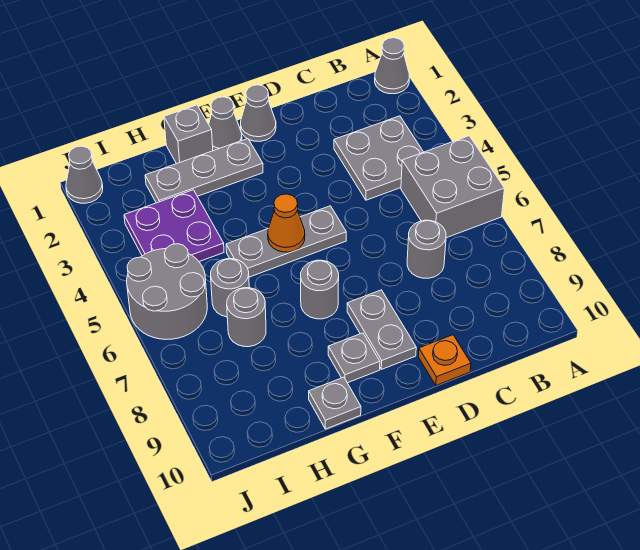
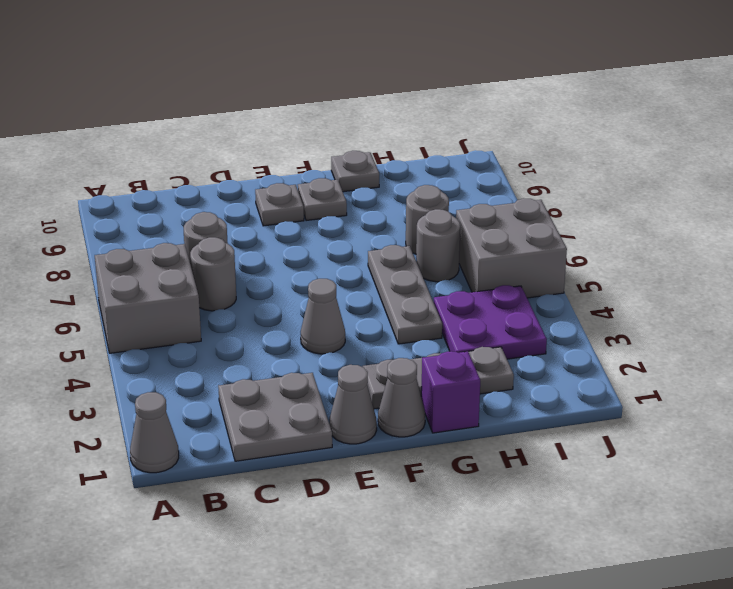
grey 2x2 plate [334,116,423,200] -> grey 2x2 plate moved to [218,373,332,461]
orange 1x1 plate [418,335,471,385] -> none
grey 1x3 plate [226,206,346,277] -> grey 1x3 plate turned to [368,245,442,344]
grey 1x2 plate [347,290,416,369] -> grey 1x1 plate [255,183,304,226]
orange 1x1 cone [268,194,305,252] -> none
grey 1x1 round brick [301,260,339,319] -> grey 1x1 round brick moved to [190,237,236,311]
grey 1x1 brick [164,105,213,164] -> purple 1x1 brick [421,351,480,433]
grey 2x2 round brick [127,244,207,339] -> grey 2x2 brick [456,198,567,298]
grey 1x1 cone [66,146,103,203] -> grey 1x1 cone moved to [301,279,345,354]

